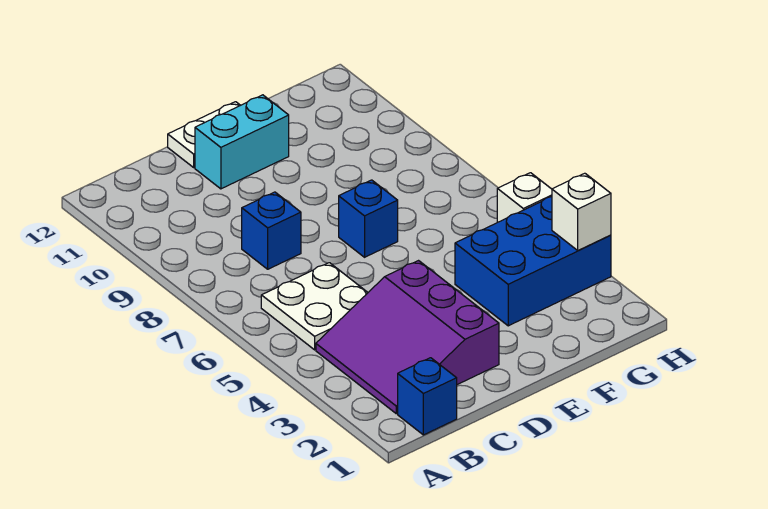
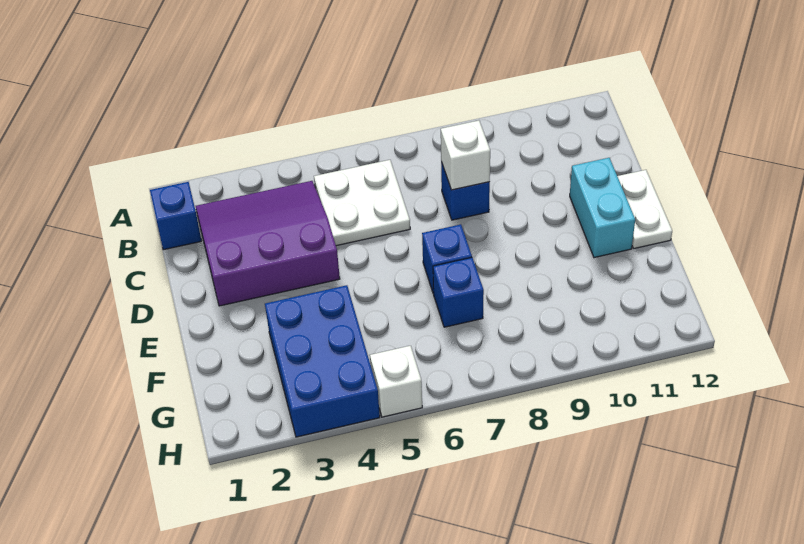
none -> blue 1x1 brick [433,258,484,327]
white 1x1 brick [552,173,611,251] -> white 1x1 brick moved to [441,120,490,190]

